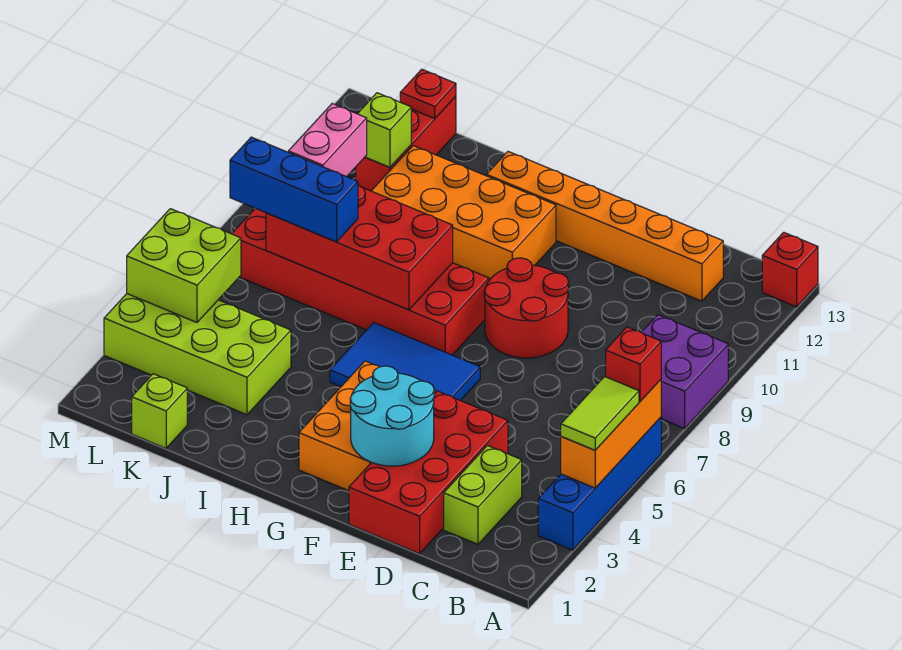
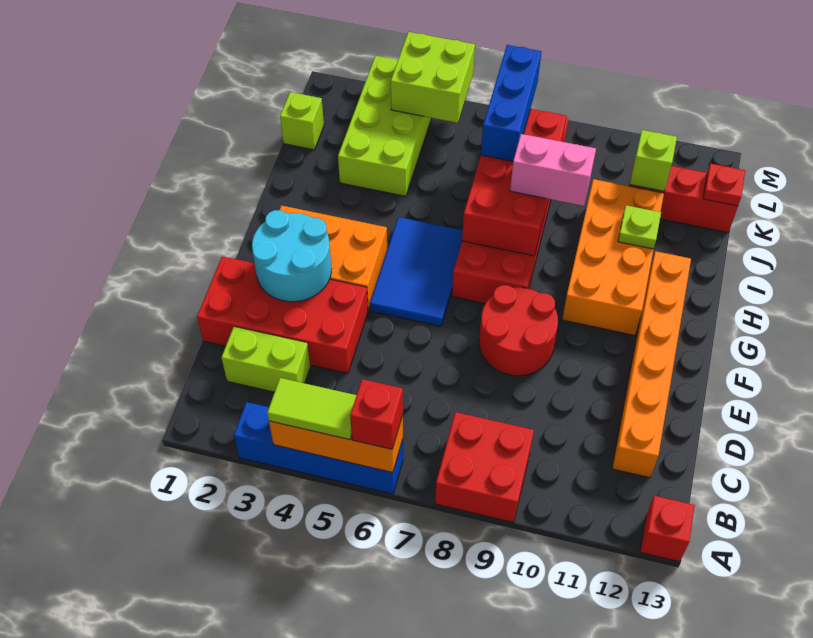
purple 2x2 brick [641,315,728,429] -> red 2x2 brick [435,412,534,523]
none -> lime 1x1 plate [618,205,661,249]
pink 1x2 brick [288,104,367,177] -> pink 1x2 brick moved to [510,134,596,206]

